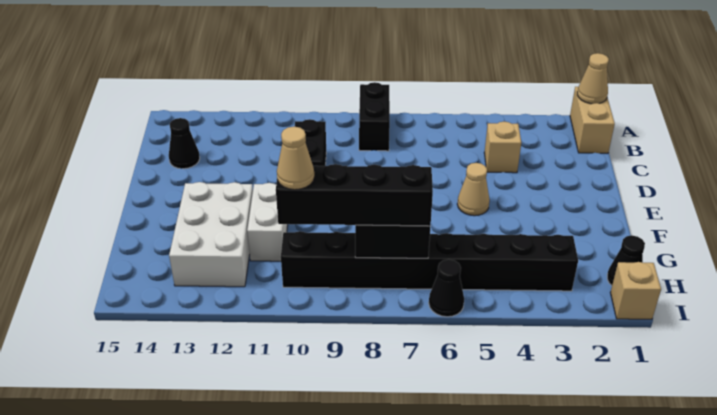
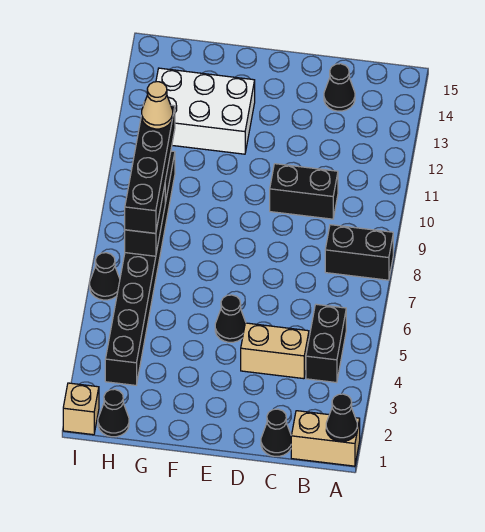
tan 1x1 cone [577,53,609,104] -> black 1x1 cone [326,394,357,441]
none -> black 1x2 brick [306,304,346,383]
none -> black 1x1 cone [261,409,291,456]
tan 1x1 brick [484,121,521,173] -> tan 1x2 brick [241,323,309,379]
tan 1x1 cone [457,163,490,216] -> black 1x1 cone [215,295,246,342]
white 1x2 brick [247,183,288,261] -> none

